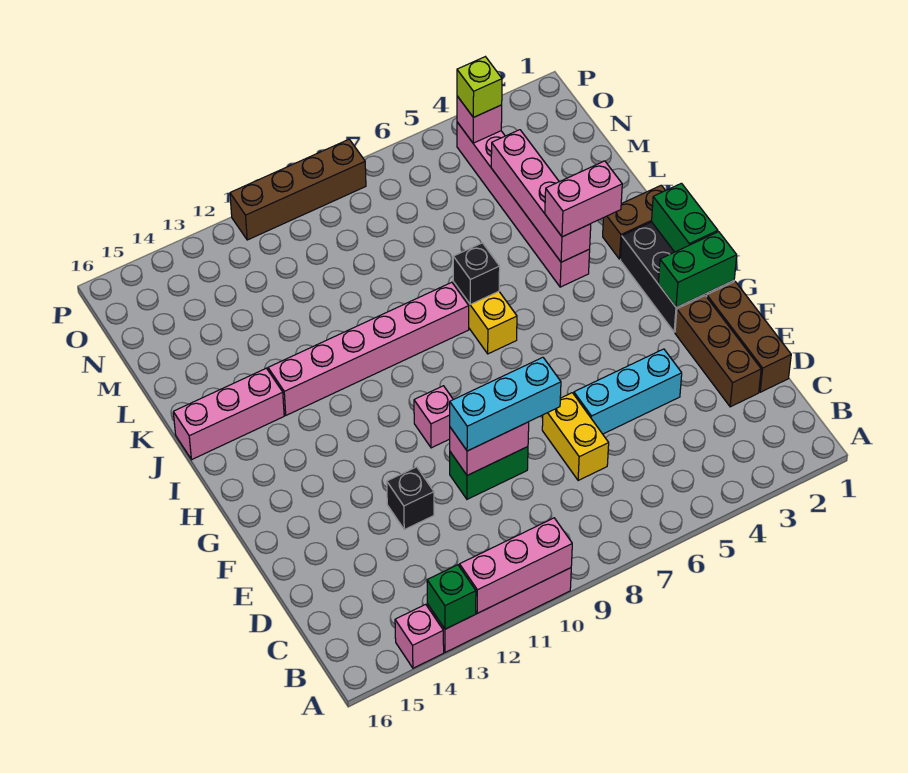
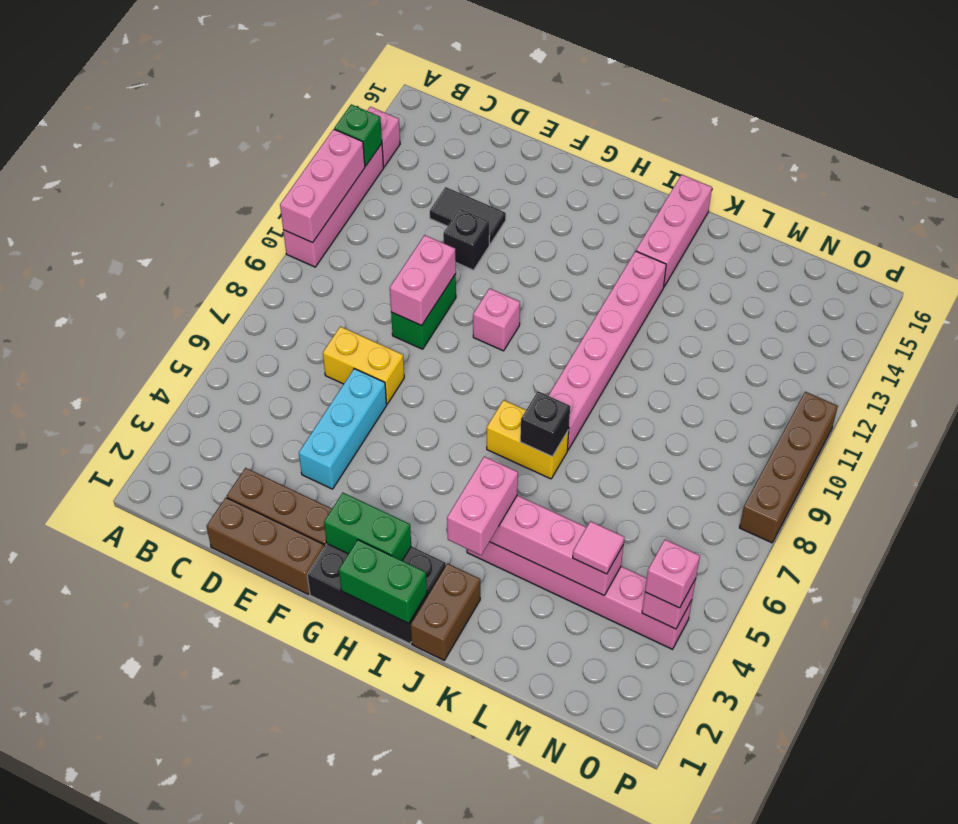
none -> black 1x2 tile [430,187,506,244]
cyan 1x3 brick [450,357,561,451] -> none
green 1x2 brick [658,232,737,307] -> green 1x2 brick turned to [324,493,411,560]
none -> pink 1x1 tile [573,521,624,574]
lime 1x1 brick [457,57,502,117] -> pink 1x1 brick [645,540,700,608]

